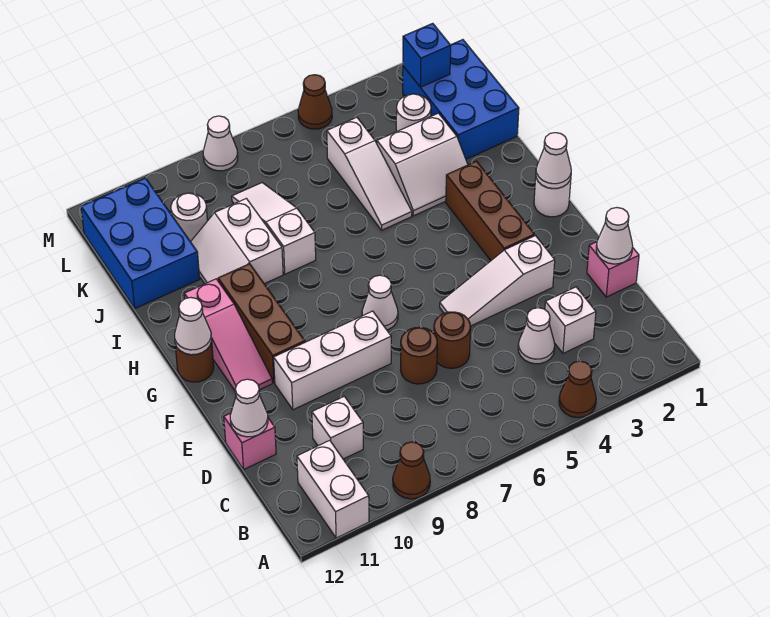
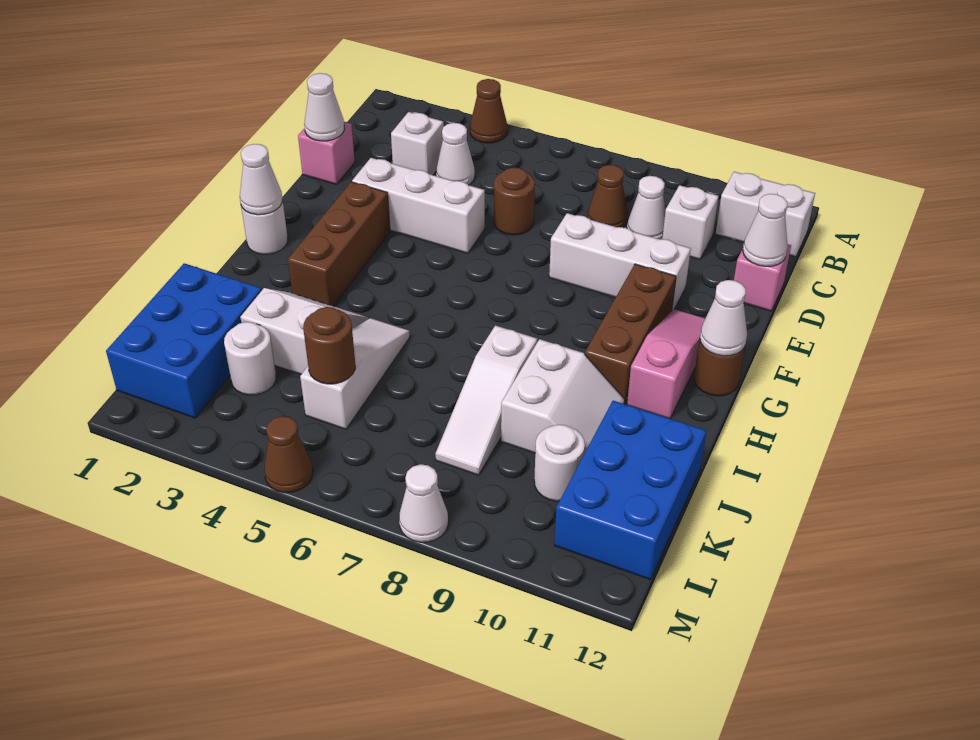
brown 1x1 cone [393,442,430,499] -> brown 1x1 cone moved to [588,165,628,228]
white 1x2 brick [297,440,369,538] -> white 1x2 brick turned to [716,172,815,257]
brown 1x1 round brick [401,327,437,384] -> brown 1x1 round brick moved to [303,307,355,384]
white 1x3 slope [440,236,555,326] -> white 1x3 brick [352,158,485,253]
white 1x1 cone [362,275,398,330] -> white 1x1 cone moved to [627,176,666,239]
blue 1x1 brick [403,23,451,87] -> none

